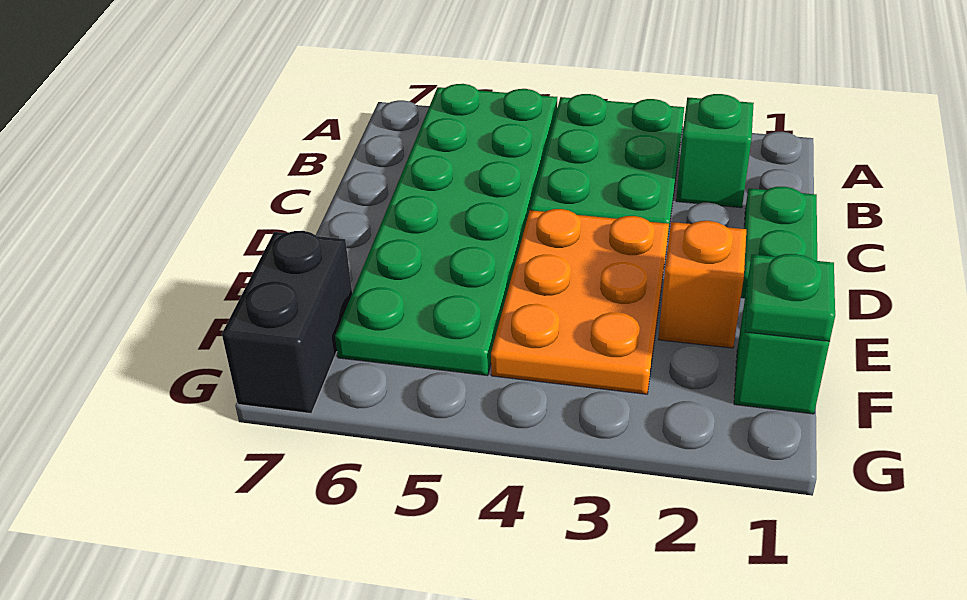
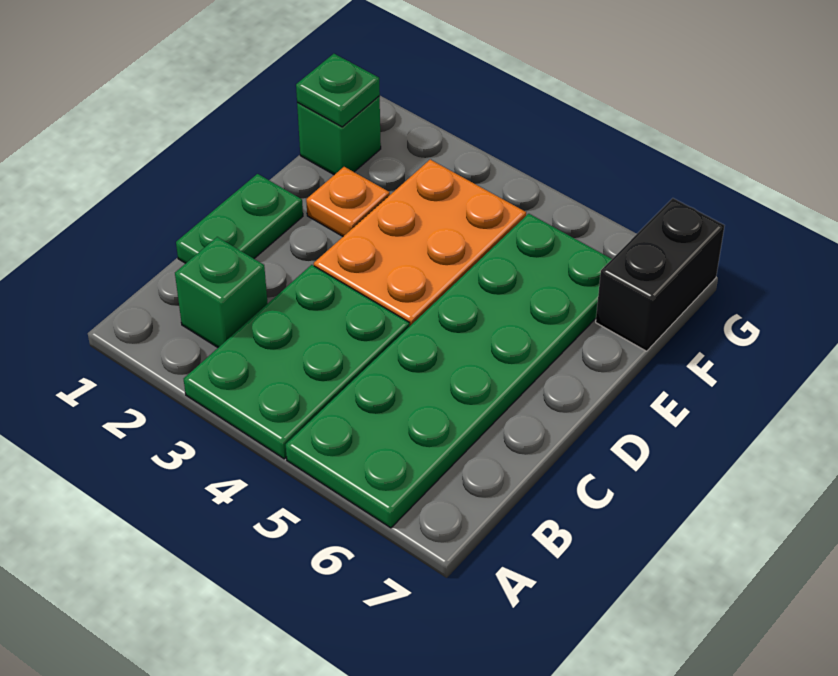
orange 1x1 brick [658,221,746,348] -> orange 1x1 plate [306,167,390,236]

